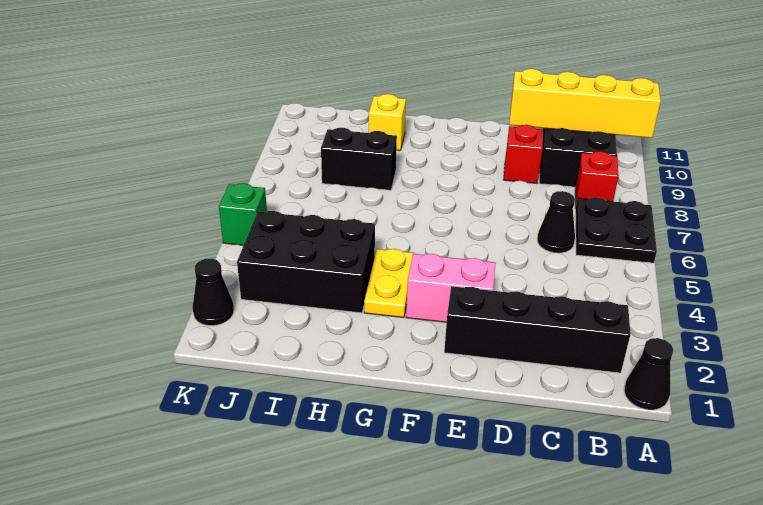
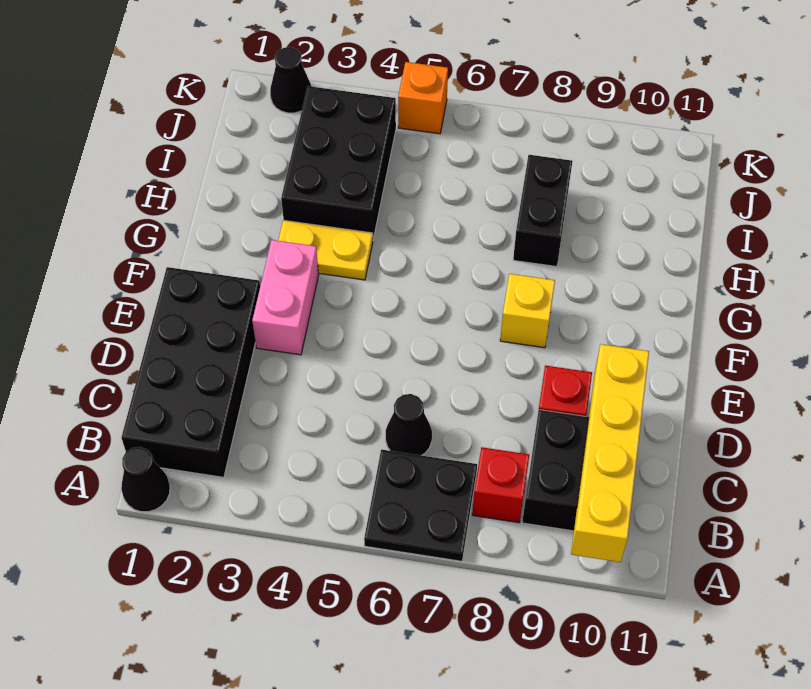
black 1x4 brick [444,286,630,373] -> black 2x4 brick [121,267,260,477]
yellow 1x1 brick [369,94,406,151] -> yellow 1x1 brick moved to [500,274,555,348]
green 1x1 brick [219,183,267,245] -> orange 1x1 brick [398,62,448,134]

